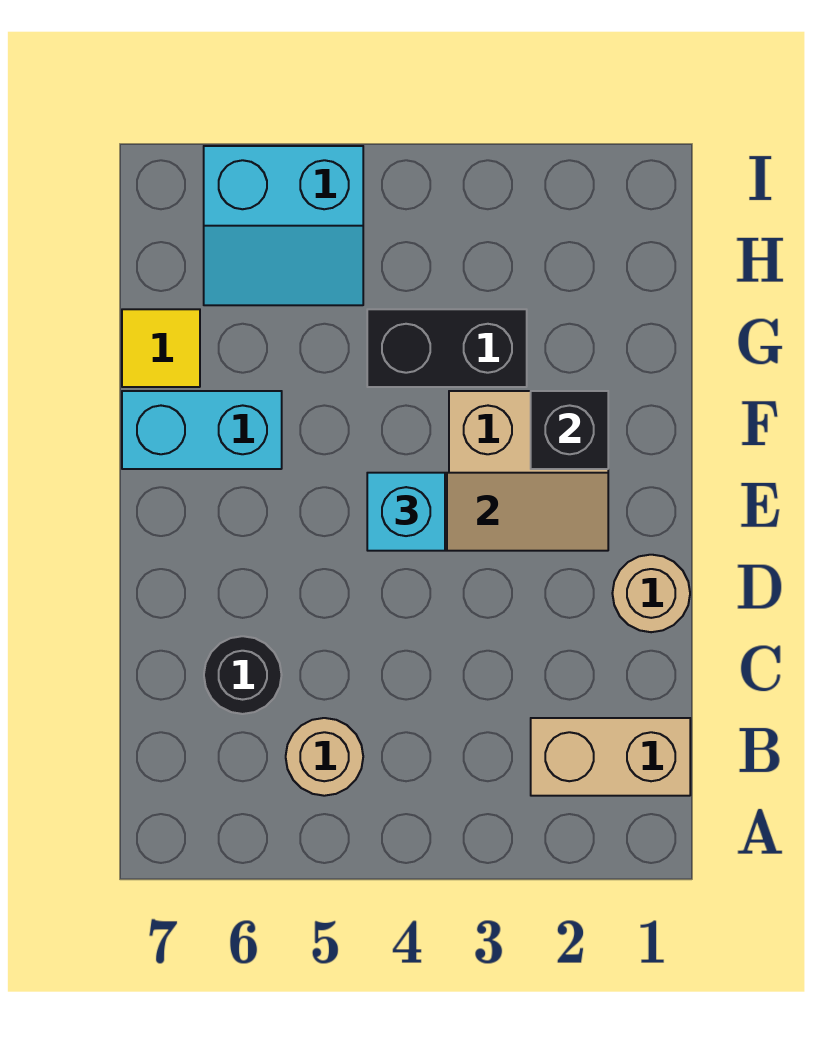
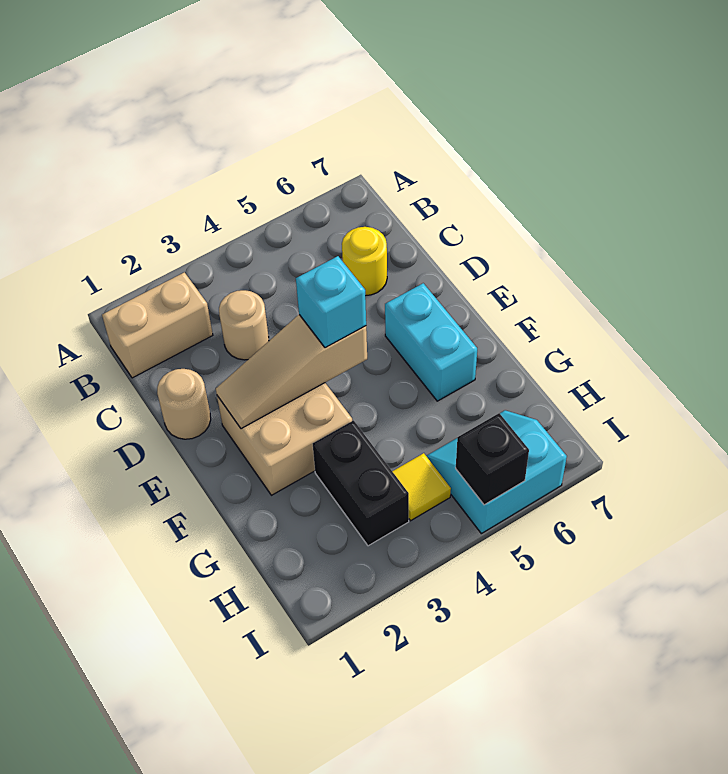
tan 1x1 round brick [286,718,363,796] -> tan 1x1 round brick moved to [219,290,269,360]
black 1x1 round brick [204,636,282,714] -> yellow 1x1 round brick [342,227,387,296]
black 1x1 brick [531,391,608,469] -> black 1x1 brick moved to [456,413,529,505]
cyan 1x2 brick [122,391,282,469] -> cyan 1x2 brick turned to [385,283,477,401]
black 1x2 brick [367,309,527,387] -> black 1x2 brick turned to [313,421,409,546]
yellow 1x1 tile [122,309,200,387] -> yellow 1x1 tile moved to [392,453,451,521]

